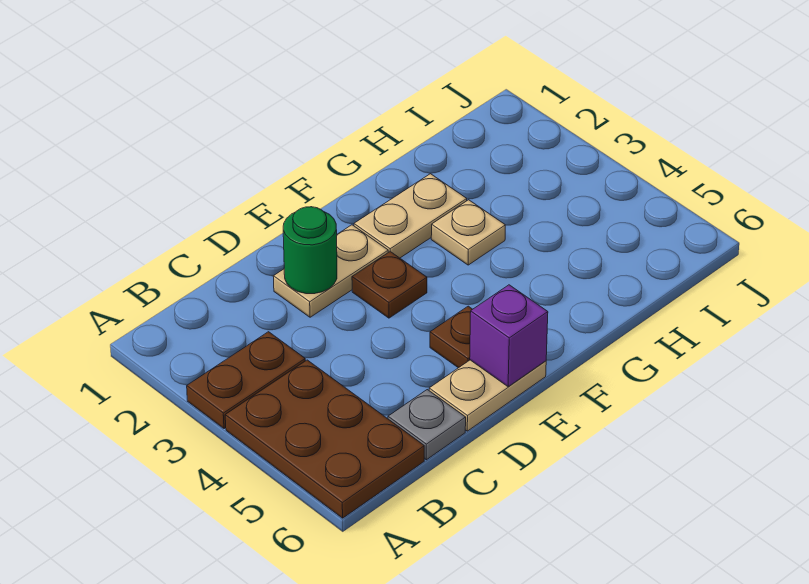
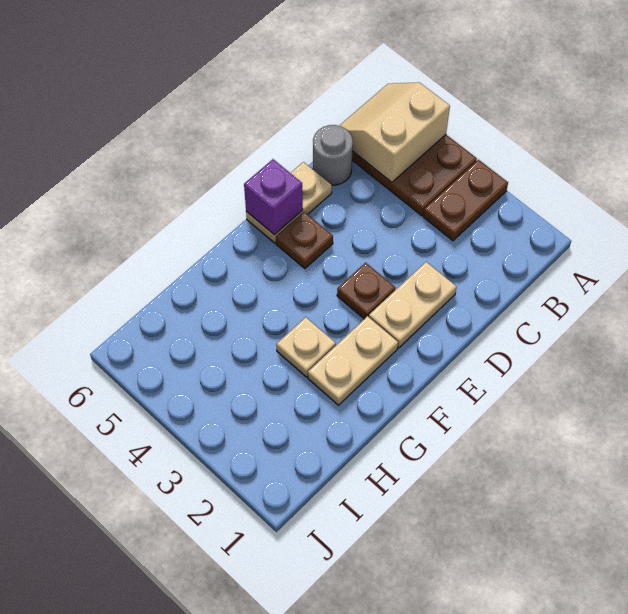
none -> tan 2x2 slope [339,82,450,182]
grey 1x1 plate [388,390,466,460] -> grey 1x1 round brick [313,125,353,185]
green 1x1 round brick [283,207,337,294] -> none

